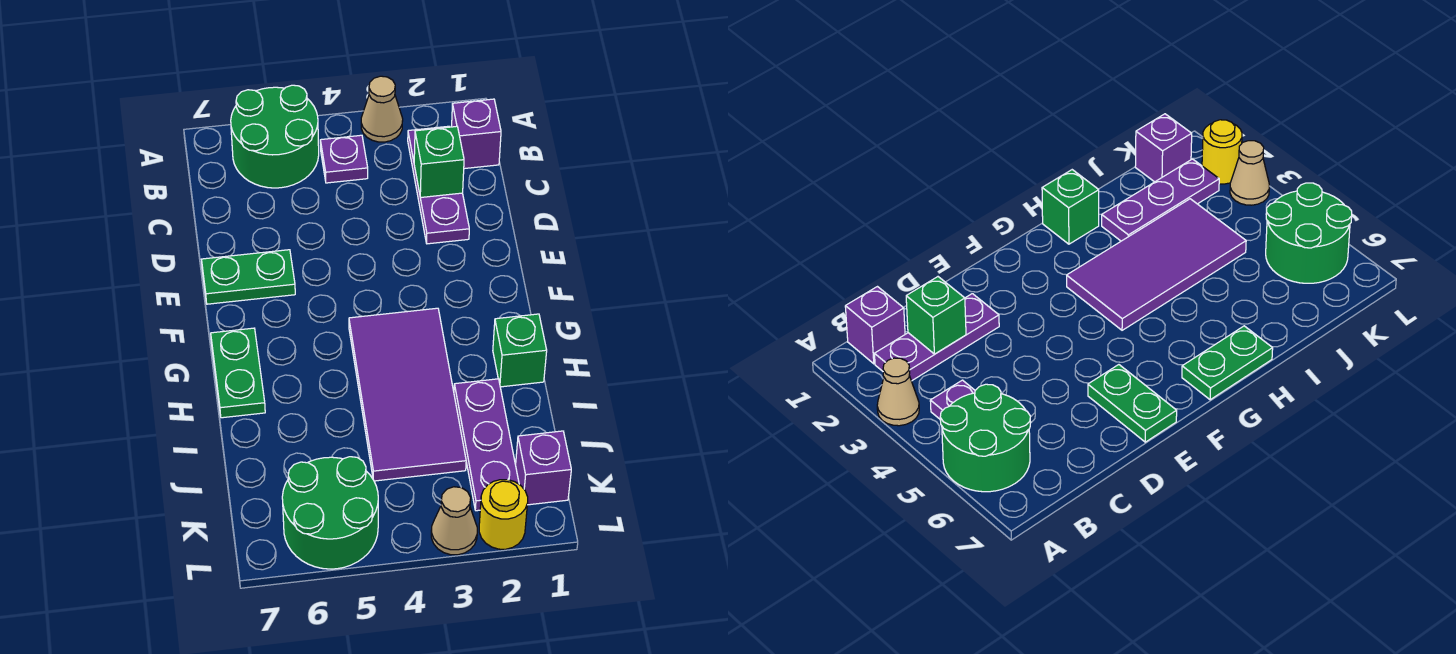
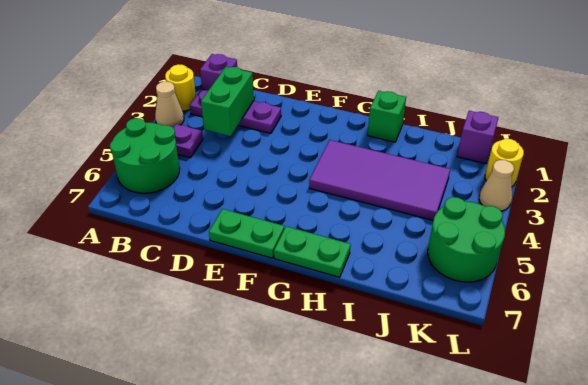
none -> yellow 1x1 round brick [165,64,196,111]
green 1x1 brick [414,126,464,198] -> green 1x2 brick [201,67,254,136]
green 1x2 plate [201,250,295,304] -> green 1x2 plate turned to [209,209,284,258]
purple 1x3 plate [454,379,519,511] -> none

